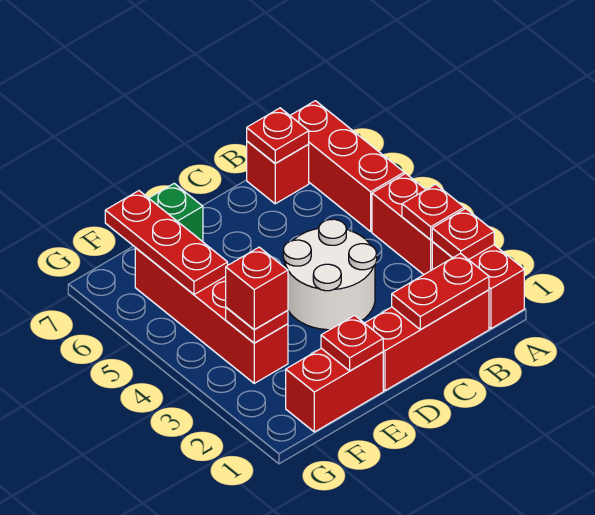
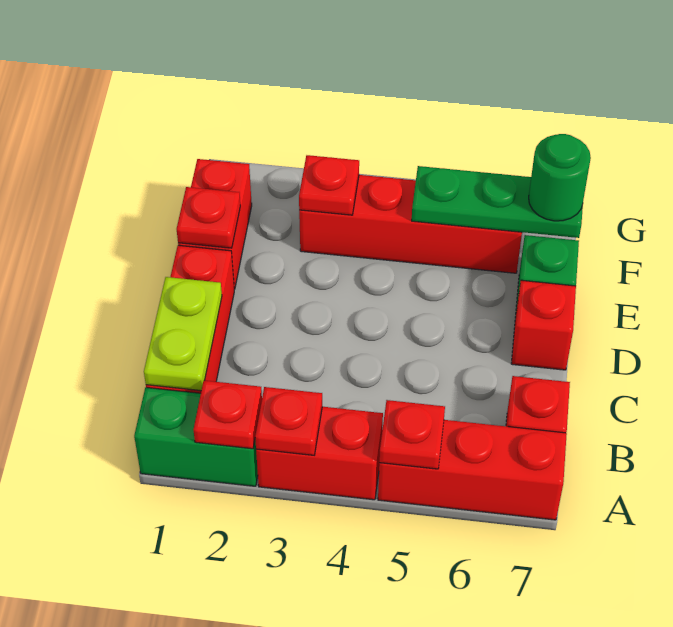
red 1x2 brick [432,242,524,329] -> green 1x2 brick [134,387,258,486]
red 1x2 plate [392,253,489,329] -> lime 1x2 plate [144,277,222,391]
red 1x1 plate [247,108,309,163] -> red 1x1 plate moved to [379,400,445,469]
white 2x2 round brick [283,219,377,330] -> none
red 1x1 brick [226,247,288,329] -> red 1x1 brick moved to [511,280,576,370]
red 1x3 plate [105,191,228,295] -> green 1x3 plate [412,166,583,238]
none -> green 1x1 round brick [529,134,591,221]

